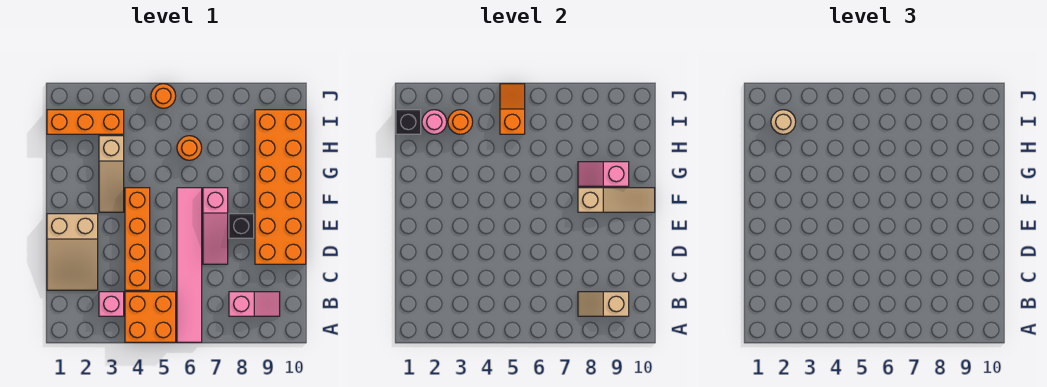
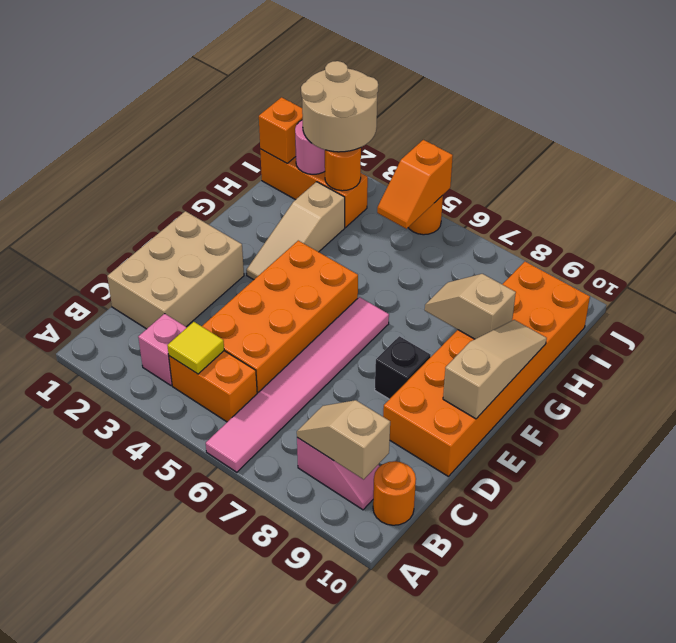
orange 2x2 brick [125,292,176,342] -> orange 1x2 brick [169,351,257,422]
none -> yellow 1x1 tile [167,322,224,374]
tan 2x3 slope [47,214,98,290] -> tan 2x3 brick [107,211,244,329]
orange 1x4 brick [125,188,150,290] -> orange 2x4 brick [202,241,358,393]
pink 1x3 slope [203,188,228,264] -> none
tan 1x3 slope [578,188,655,212] -> tan 1x3 slope turned to [443,320,547,419]
pink 1x2 slope [578,162,629,186] -> tan 1x2 slope [425,274,516,339]
orange 1x1 round brick [177,136,202,160] -> orange 1x1 round brick moved to [373,461,416,525]
black 1x1 brick [396,110,421,134] -> orange 1x1 brick [259,97,303,163]
tan 1x1 round brick [771,110,796,134] -> tan 2x2 round brick [301,61,378,152]
orange 1x2 slope [500,84,525,134] -> orange 1x2 slope turned to [377,140,453,229]

